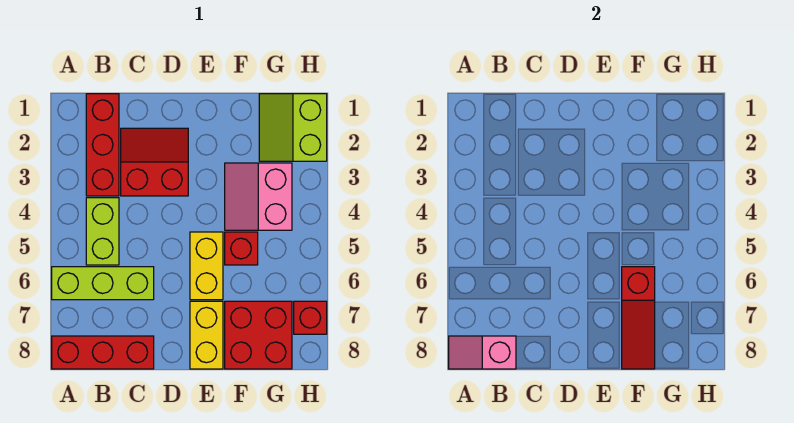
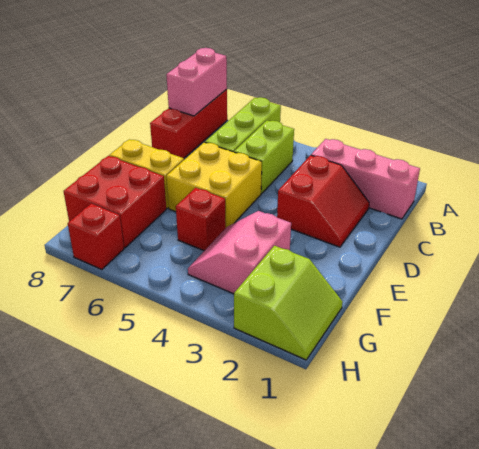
pink 1x2 slope [449,336,516,369] -> pink 1x2 brick [166,48,227,116]
red 1x3 brick [86,94,119,196] -> pink 1x3 brick [311,139,420,219]
lime 1x2 brick [86,198,119,265] -> lime 1x2 brick turned to [234,121,294,194]
yellow 1x2 brick [190,232,223,300] -> yellow 2x2 brick [166,142,262,227]
pink 2x2 slope [225,163,292,230] -> pink 2x2 slope turned to [188,211,291,294]
red 1x3 slope [622,267,655,369] -> none
lime 2x2 slope [259,94,327,161] -> lime 2x2 slope turned to [234,246,343,360]

